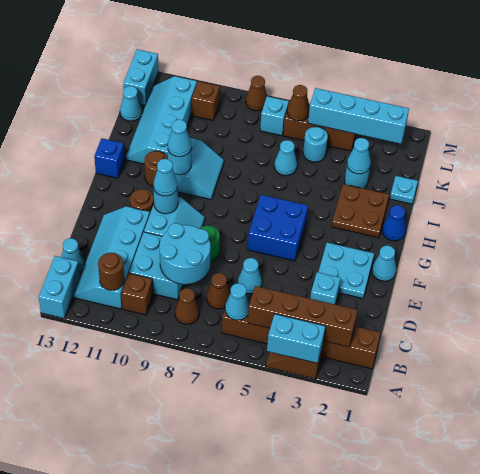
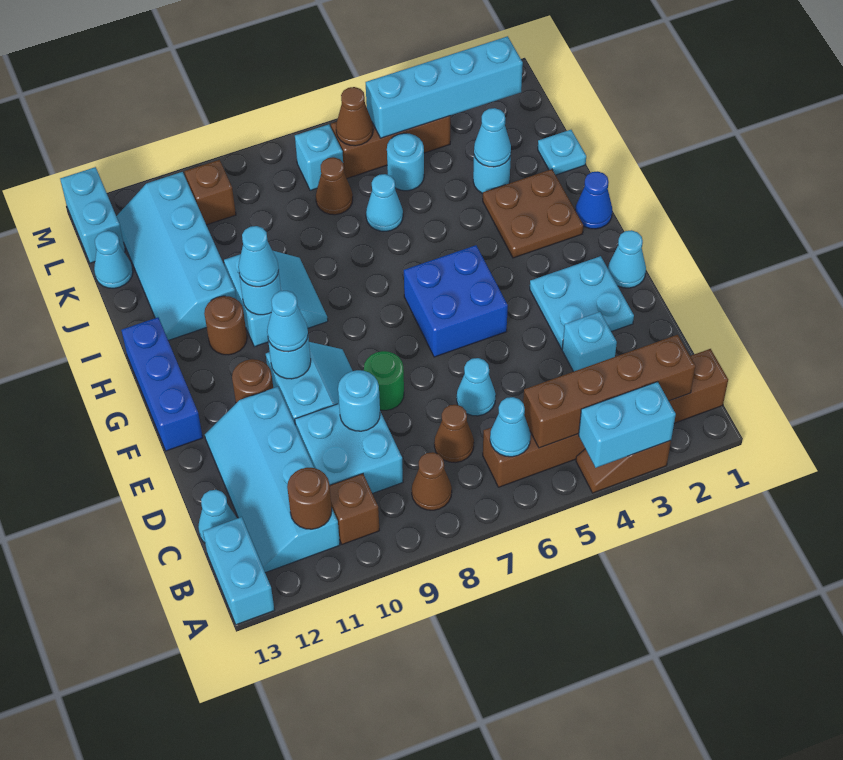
cyan 2x2 round brick [159,223,211,284] -> cyan 1x1 round brick [338,370,380,431]
blue 1x1 brick [94,138,125,178] -> blue 1x3 brick [121,317,203,451]
brown 1x1 cone [246,76,267,111] -> brown 1x1 cone moved to [316,157,353,215]

